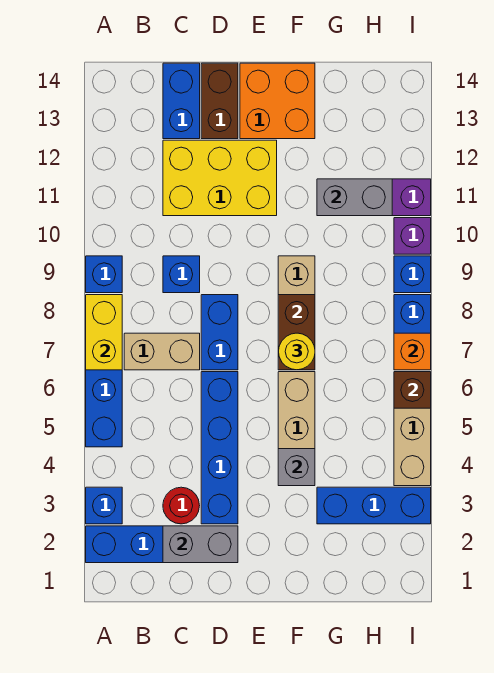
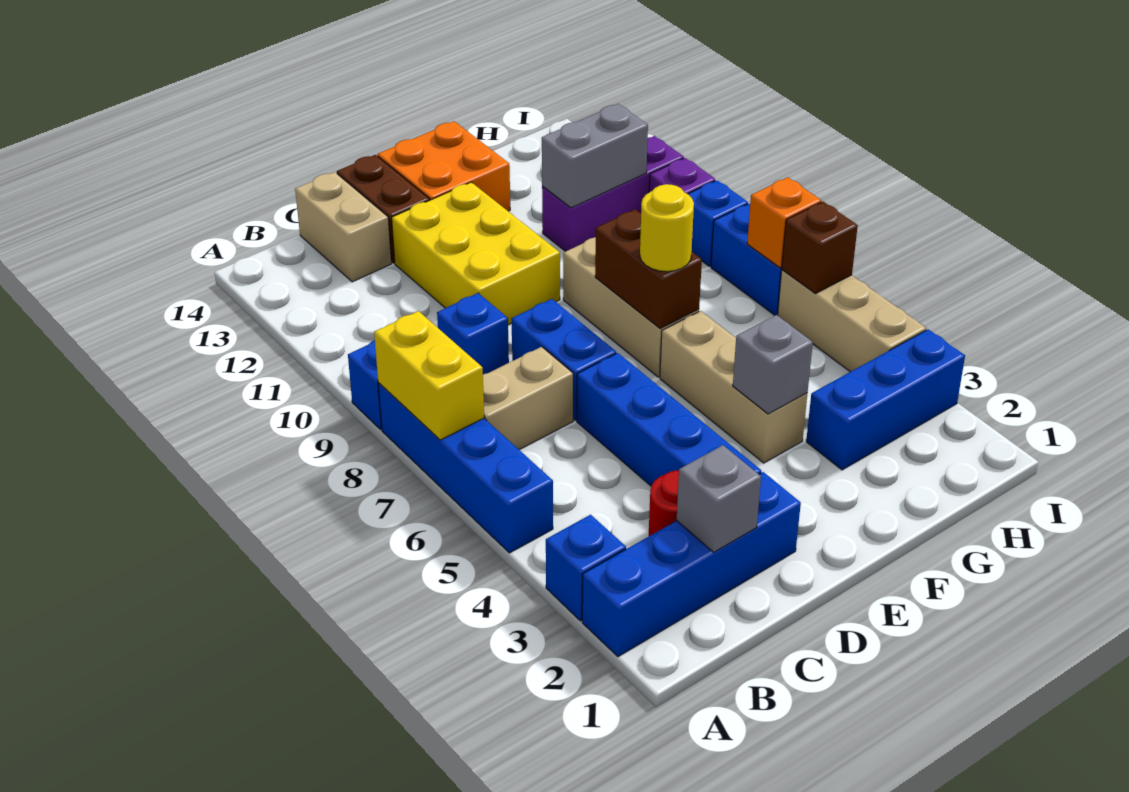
grey 1x2 brick [163,526,238,563] -> grey 1x1 brick [677,445,761,552]
yellow 2x3 brick [163,140,277,216] -> yellow 2x3 brick turned to [392,182,560,325]
blue 1x2 brick [163,63,200,139] -> tan 1x2 brick [295,172,392,282]

